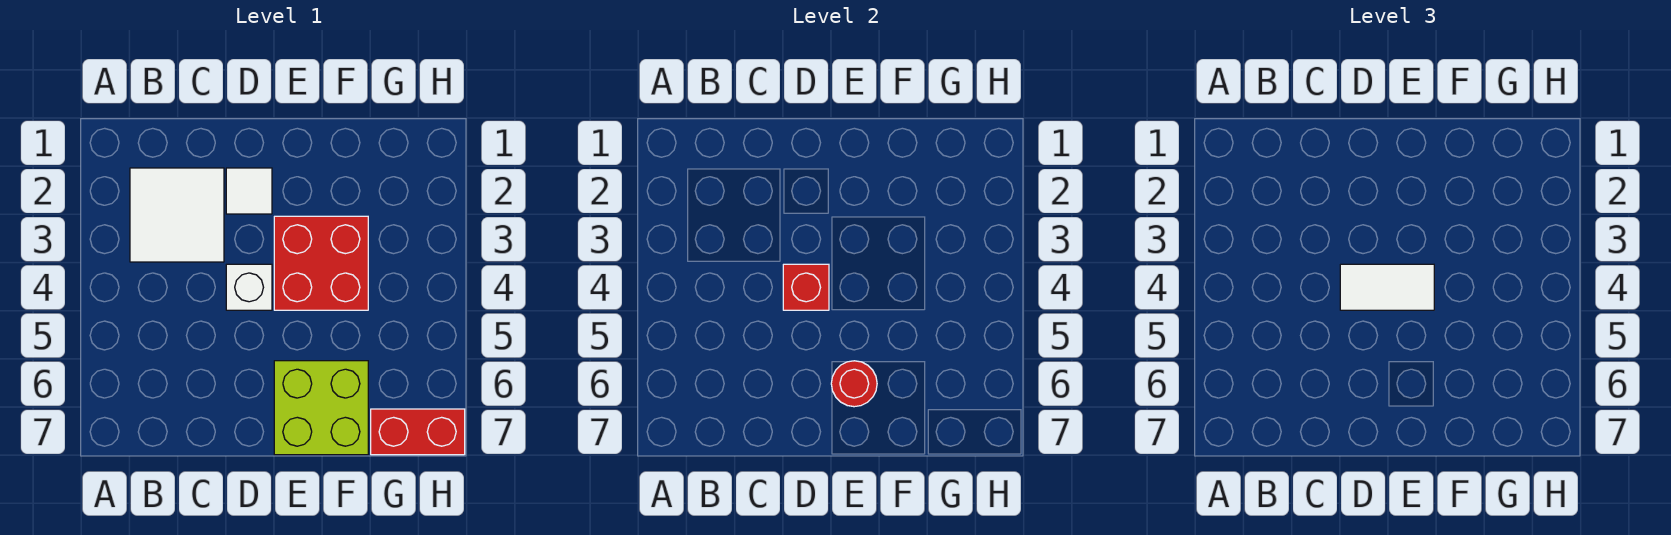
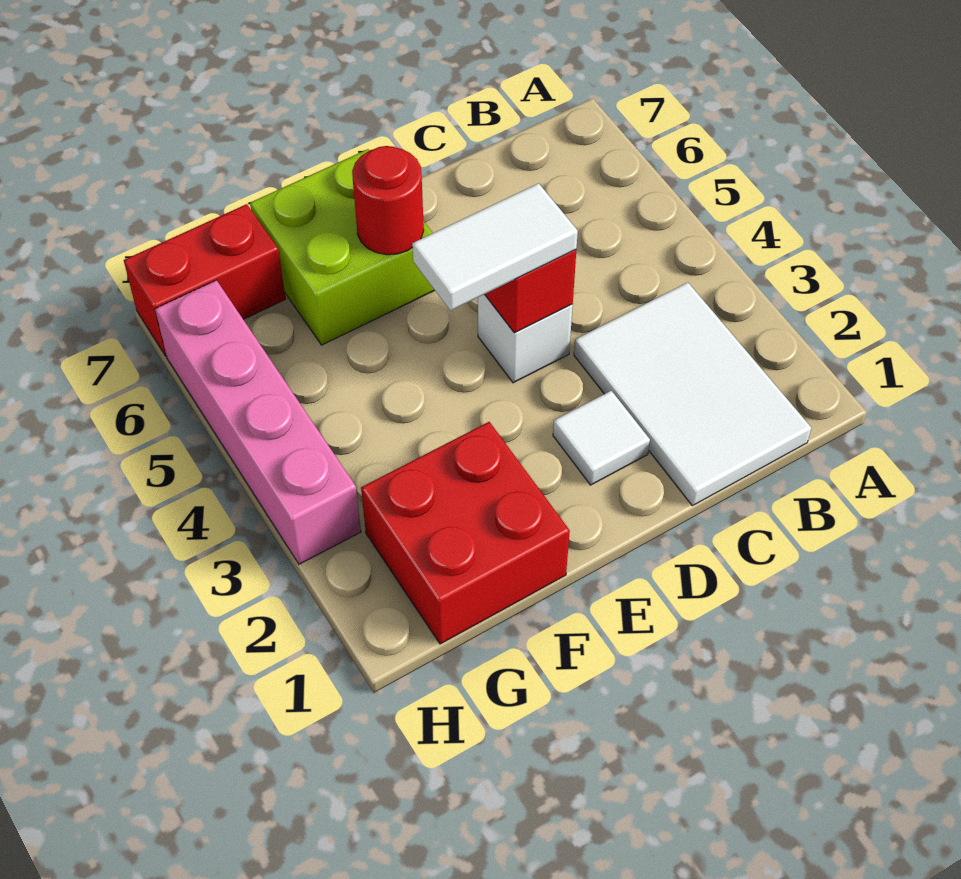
white 2x2 tile [130,168,224,262] -> white 2x3 tile [574,282,811,506]
red 2x2 brick [274,216,368,310] -> red 2x2 brick moved to [361,422,570,644]
none -> pink 1x4 brick [155,280,361,564]

